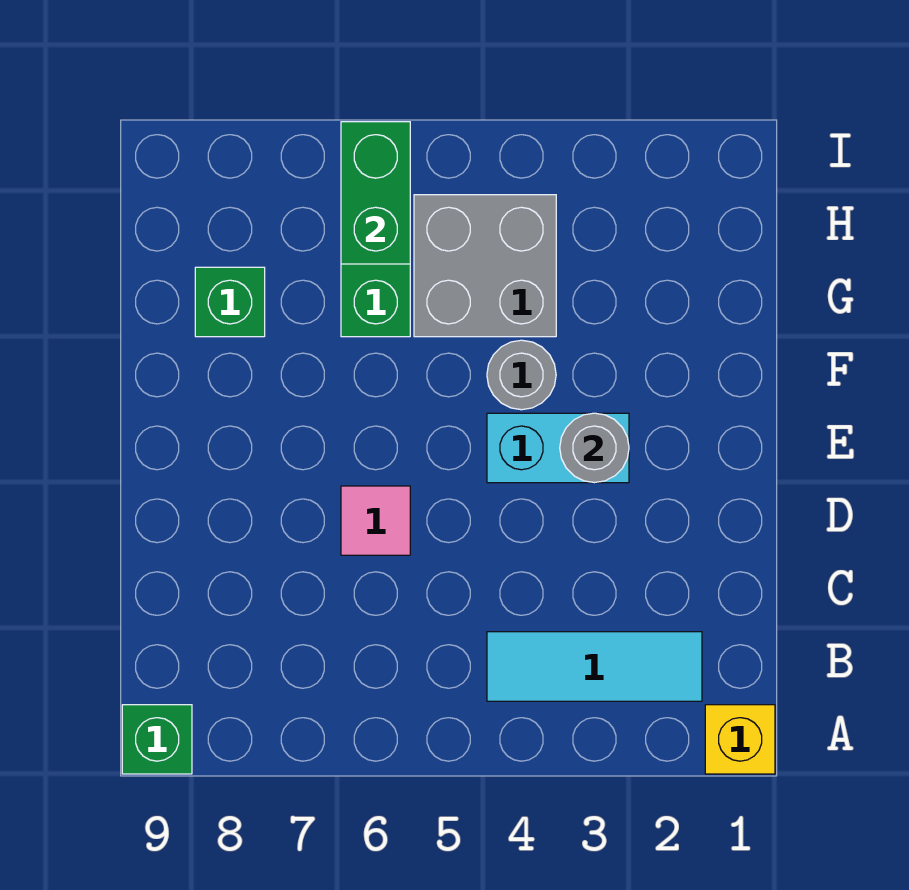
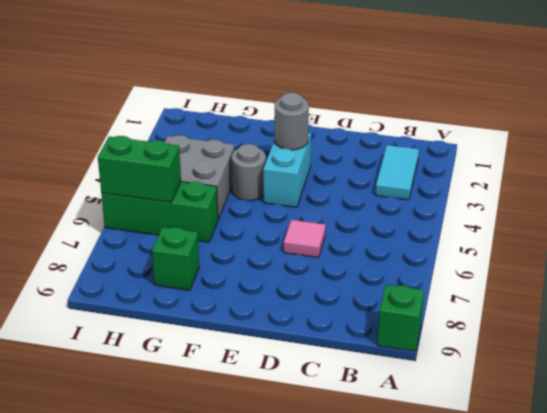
yellow 1x1 brick [705,705,775,774] -> none
cyan 1x3 tile [487,632,702,701] -> cyan 1x2 tile [375,145,419,200]

